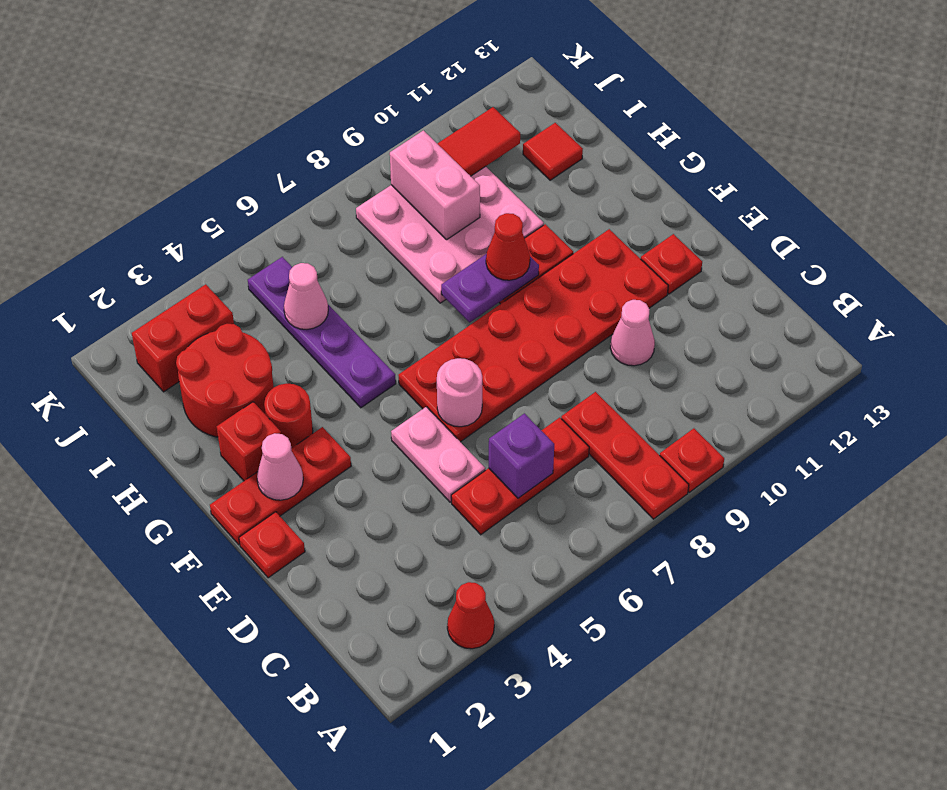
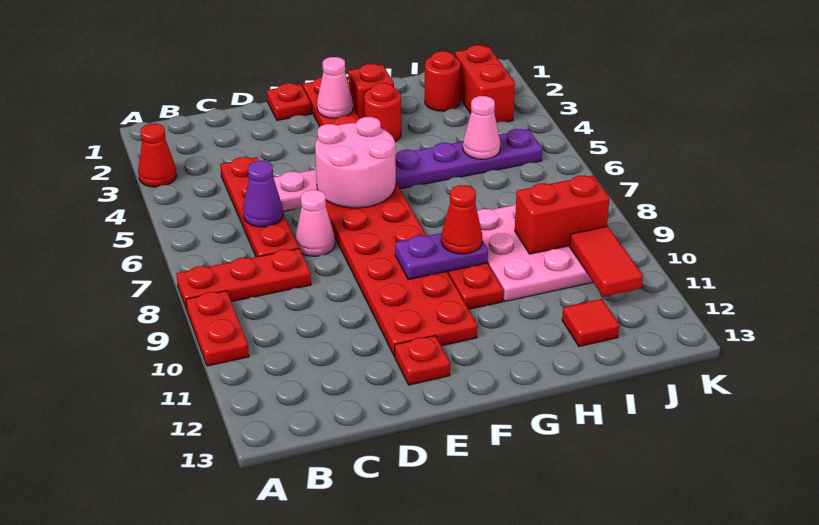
red 1x1 plate [660,428,724,492] -> red 1x2 plate [186,291,249,366]
red 1x3 plate [451,418,589,535] -> red 1x4 plate [220,157,299,257]
purple 1x1 brick [489,413,554,498] -> purple 1x1 cone [243,161,283,227]
pink 1x1 cone [610,300,655,366] -> pink 1x1 cone moved to [295,190,335,256]
pink 1x1 round brick [437,358,482,427] -> pink 2x2 round brick [315,117,396,208]
purple 1x2 plate [441,254,539,323] -> purple 1x2 plate turned to [395,233,488,280]
red 2x2 round brick [176,324,274,437] -> red 1x1 round brick [425,51,461,111]
pink 1x2 brick [390,130,480,240] -> red 1x2 brick [515,175,610,254]

